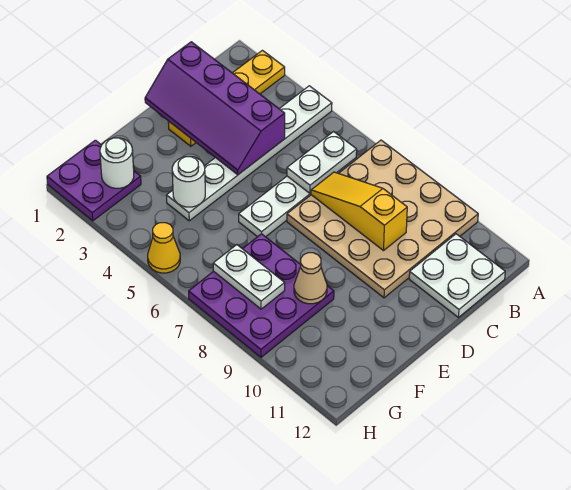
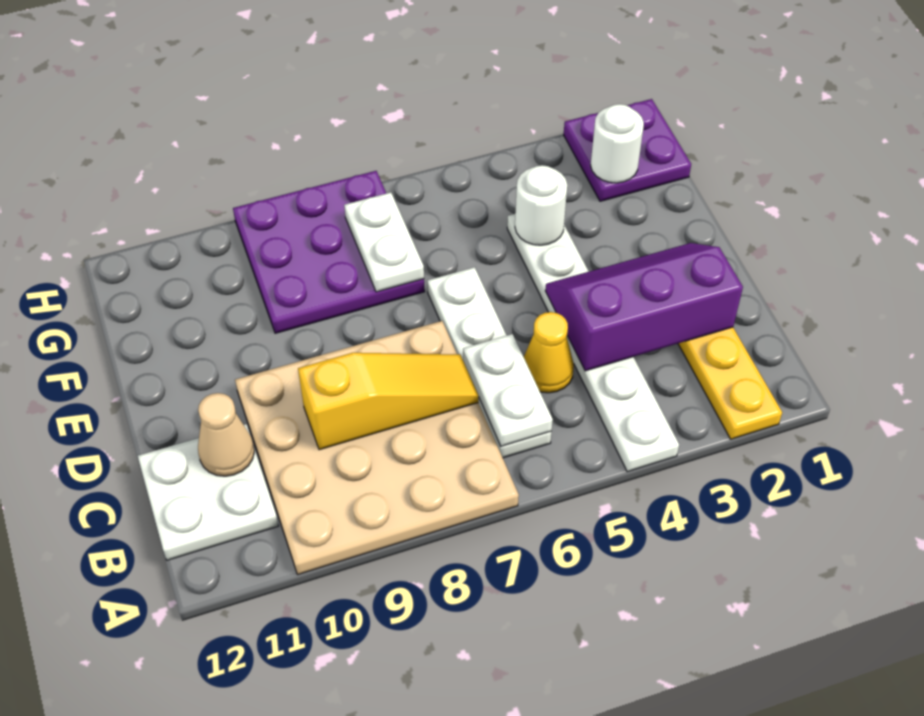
purple 2x4 slope [145,42,285,175] -> purple 2x3 slope [545,243,743,371]
tan 1x1 cone [294,253,327,304] -> tan 1x1 cone moved to [198,393,254,476]
white 1x2 plate [213,245,285,309] -> white 1x2 plate turned to [344,192,424,292]
yellow 1x1 cone [148,223,180,273] -> yellow 1x1 cone moved to [524,312,574,393]

